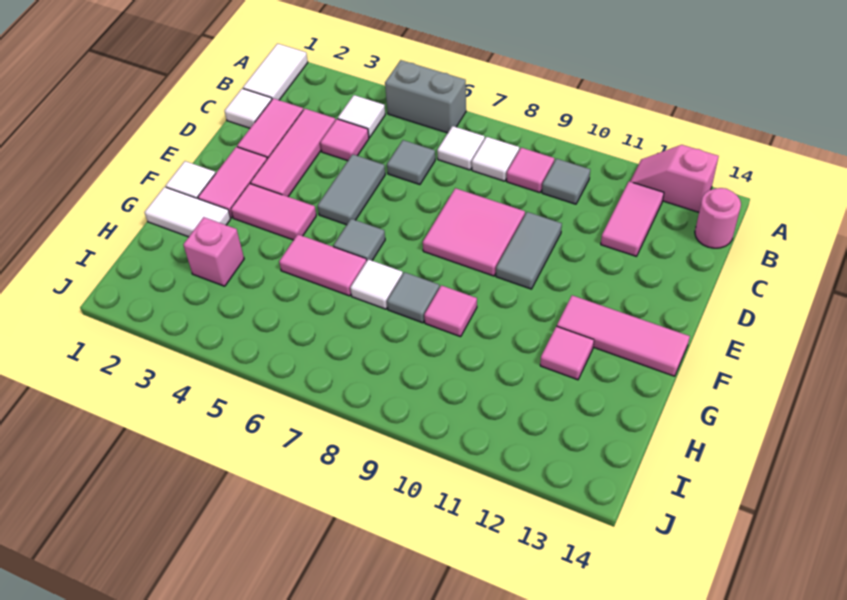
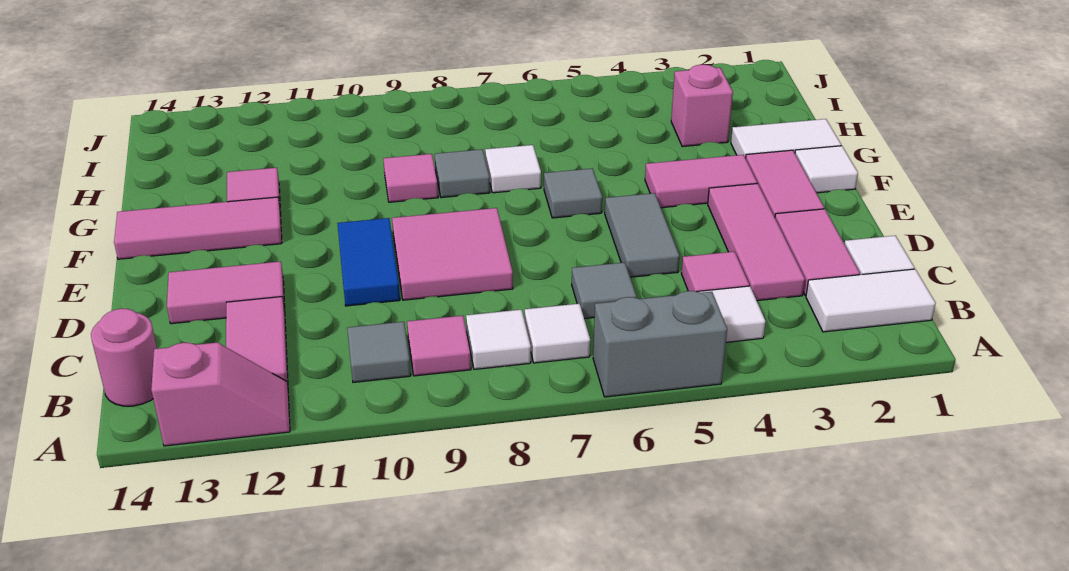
white 1x2 tile [243,44,308,100] -> white 1x2 tile turned to [806,269,936,332]
grey 1x2 tile [496,212,562,289] -> blue 1x2 tile [337,218,400,306]
pink 1x2 tile [279,234,367,296] -> pink 1x2 tile moved to [167,261,285,324]

